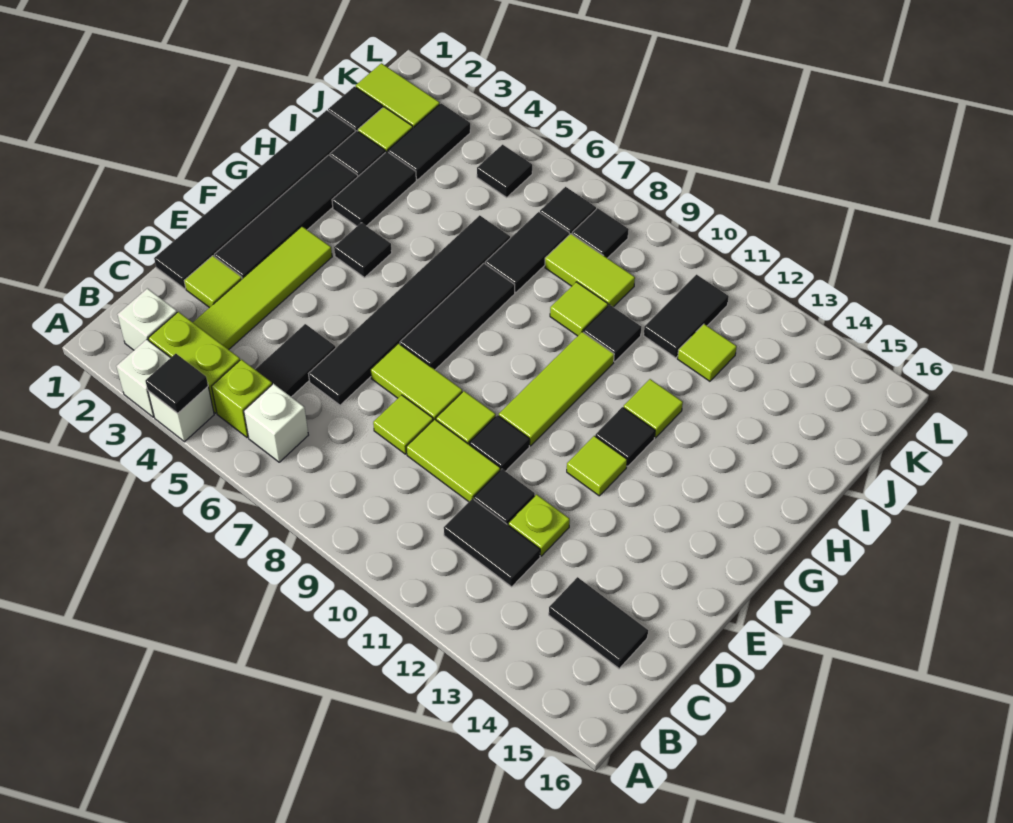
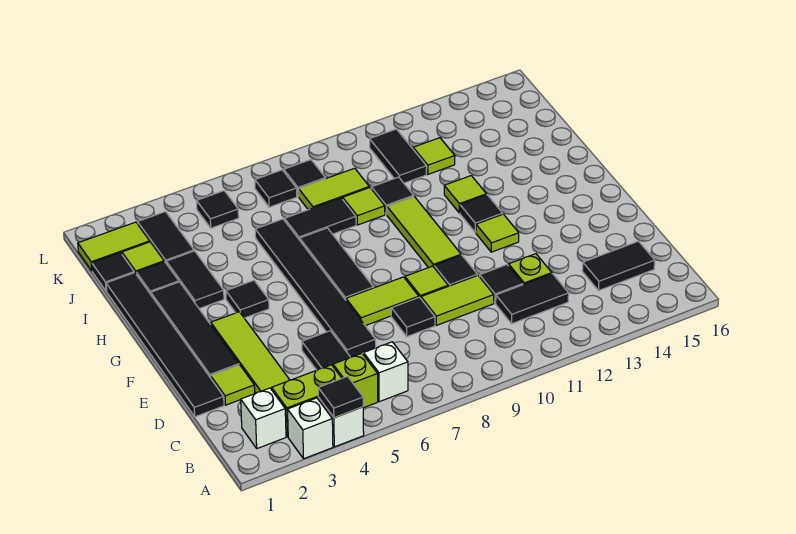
lime 1x1 tile [373,395,433,454] -> black 1x1 tile [391,297,435,336]
black 1x2 tile [485,212,569,293] -> black 1x2 tile turned to [285,198,356,240]

